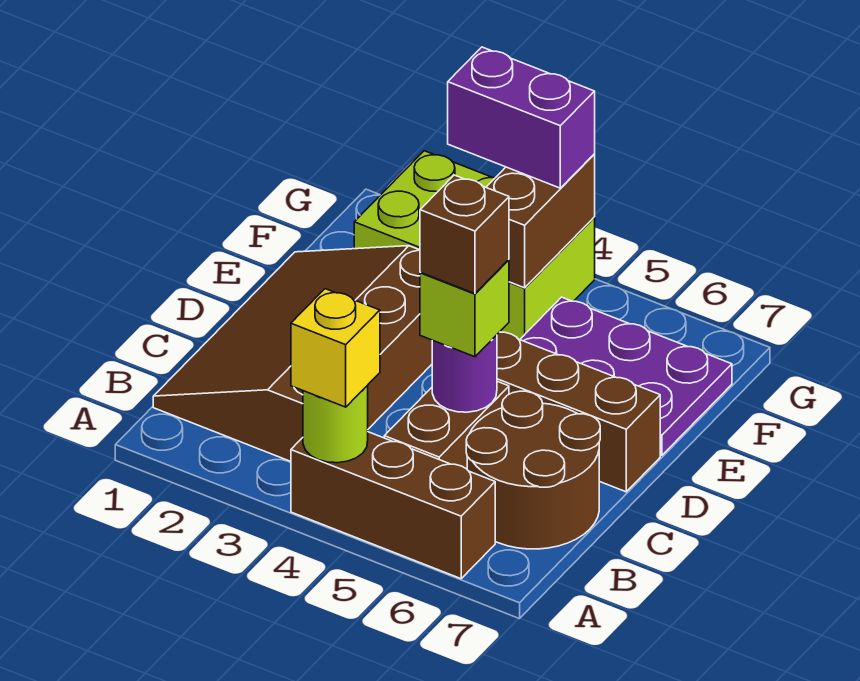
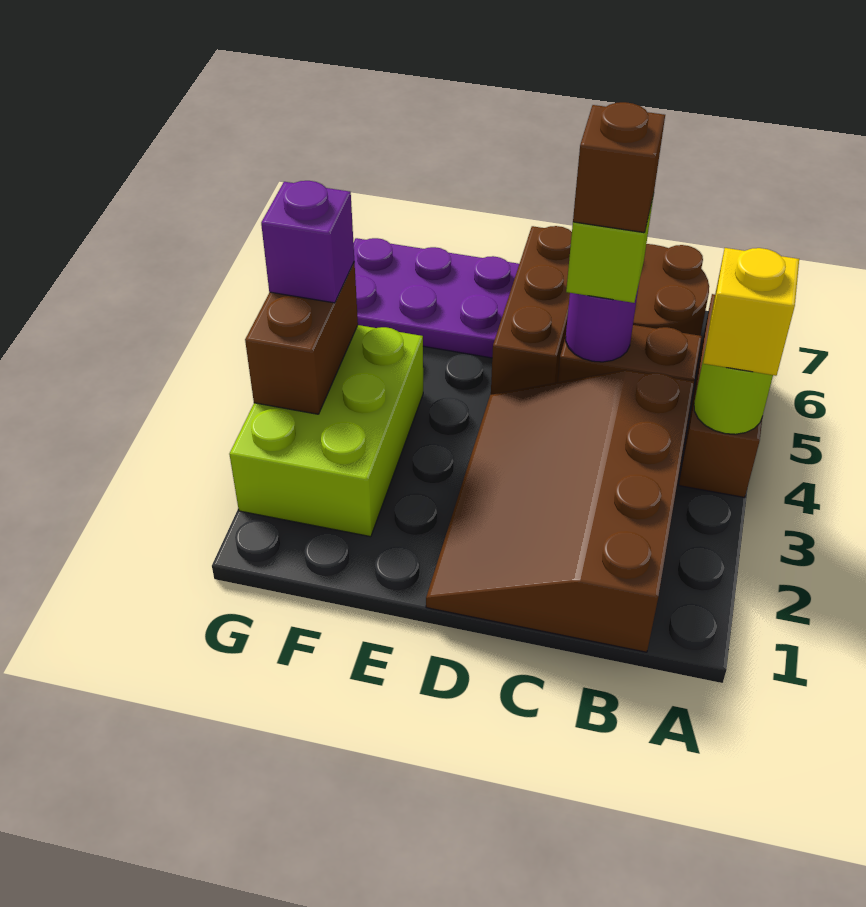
brown 3x4 slope [153,246,432,461] -> brown 3x4 slope turned to [426,370,694,652]
purple 2x3 plate [520,297,732,455] -> purple 2x3 plate turned to [353,238,519,358]
brown 1x2 brick [486,155,595,288] -> brown 1x2 brick turned to [245,262,358,414]
purple 1x2 brick [448,47,595,188] -> purple 1x1 brick [261,181,354,303]

